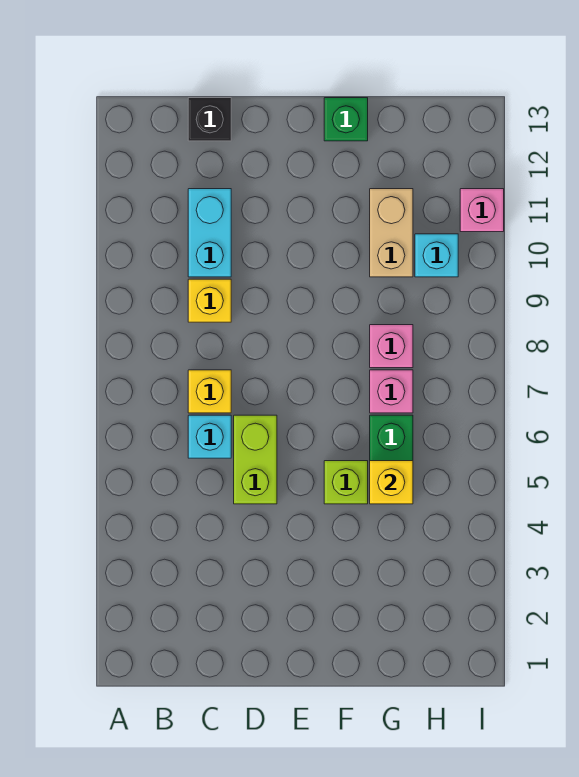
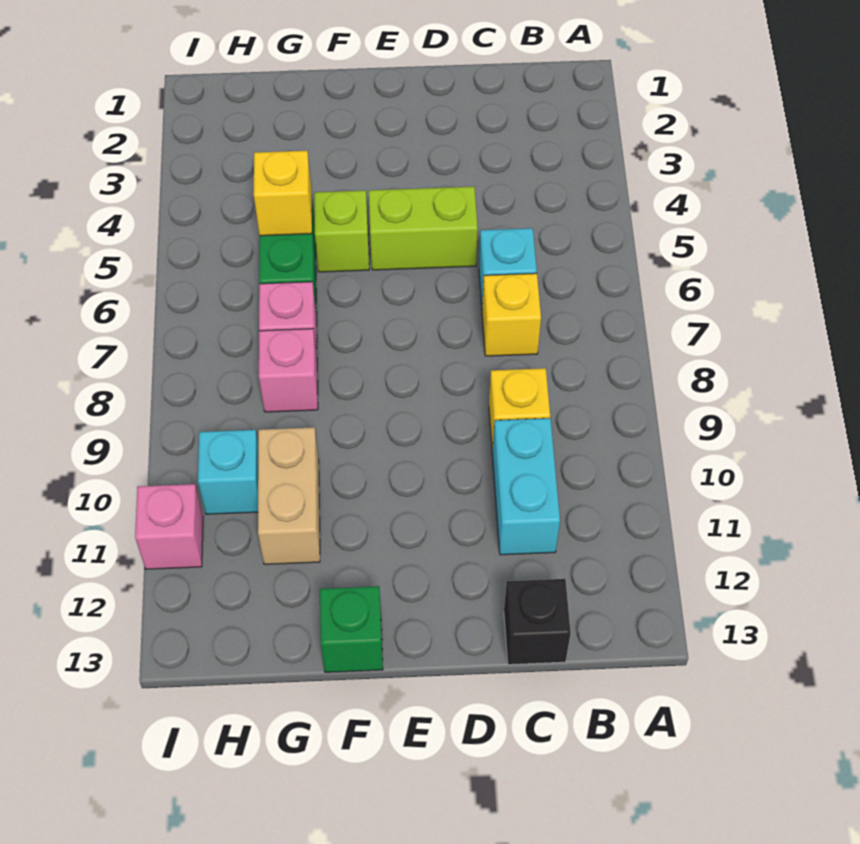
lime 1x2 brick [234,415,277,504] -> lime 1x2 brick turned to [369,187,478,270]

